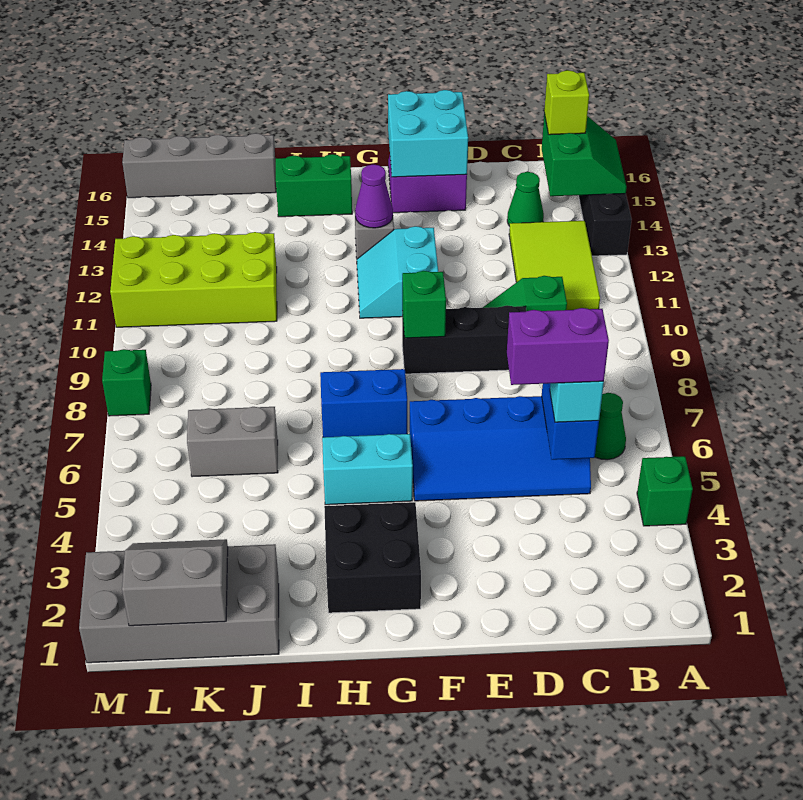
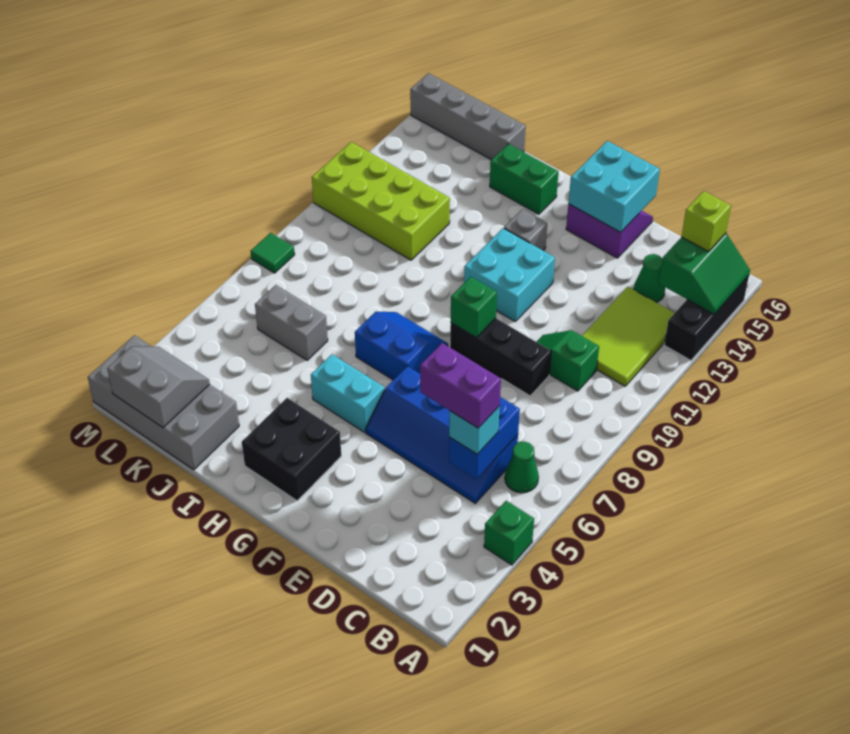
cyan 2x2 slope [357,226,438,318] -> cyan 2x2 brick [464,228,555,321]
purple 1x1 cone [355,164,393,228] -> none
green 1x1 brick [102,349,151,416] -> green 1x1 tile [250,233,295,273]

